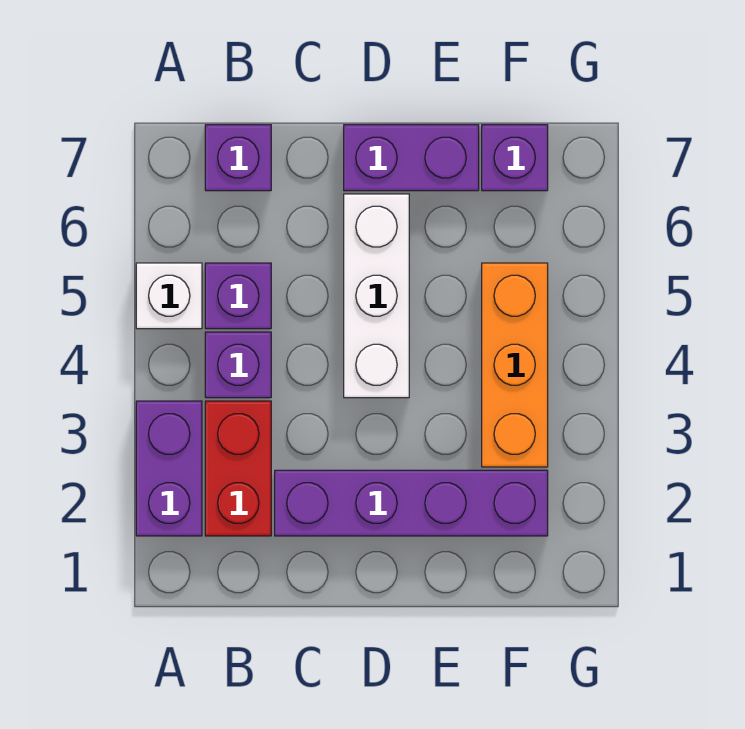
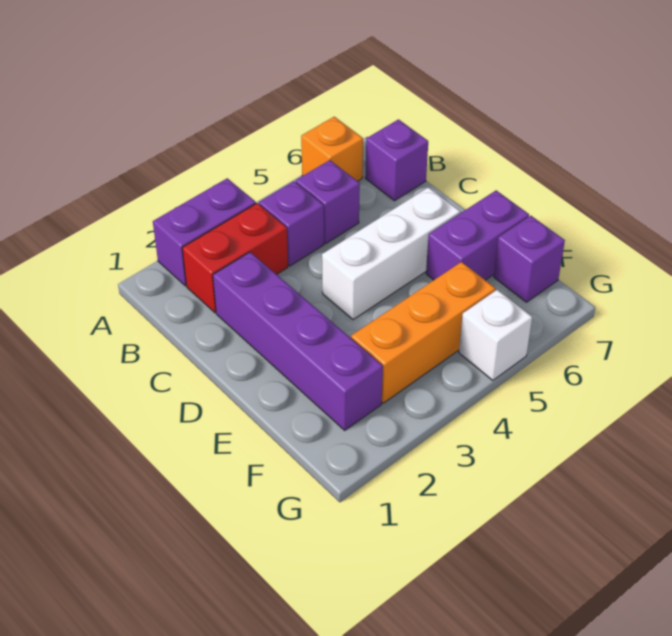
white 1x1 brick [136,263,202,329] -> white 1x1 brick moved to [459,290,532,381]
none -> orange 1x1 brick [301,117,363,181]
purple 1x2 brick [344,125,479,191] -> purple 1x2 brick turned to [426,190,529,280]

